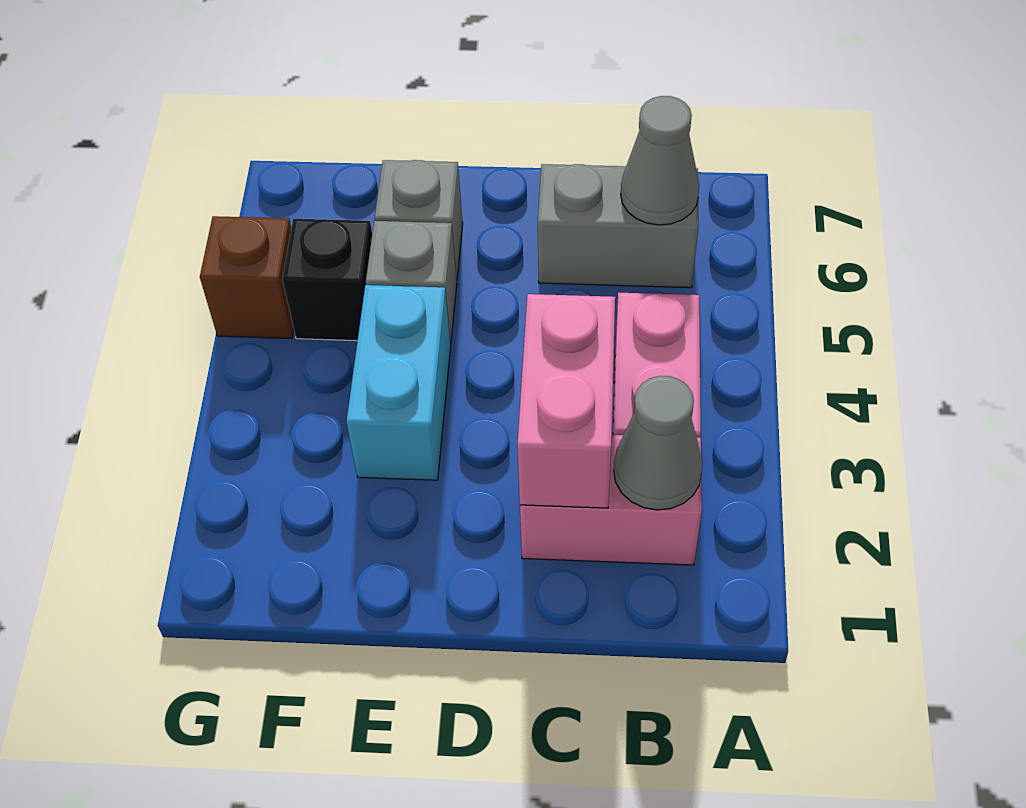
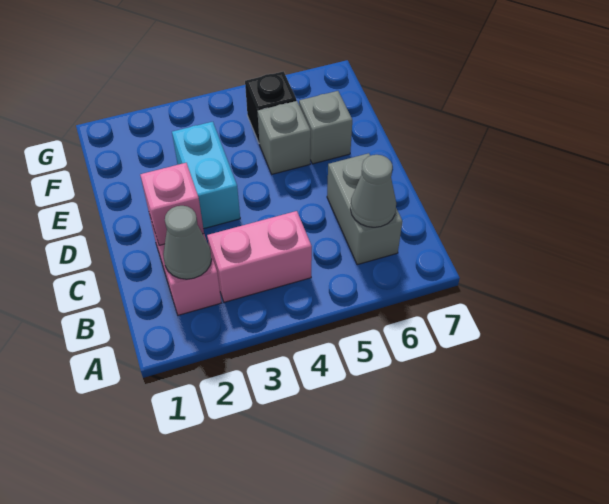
pink 1x2 brick [517,294,615,508] -> pink 1x1 brick [140,163,204,245]
cyan 1x2 brick [346,285,451,480] -> cyan 1x2 brick turned to [172,122,240,229]
brown 1x1 brick [200,216,294,339] -> none

